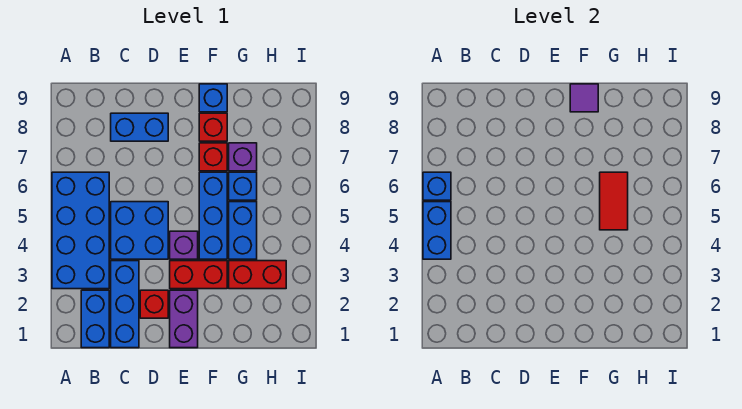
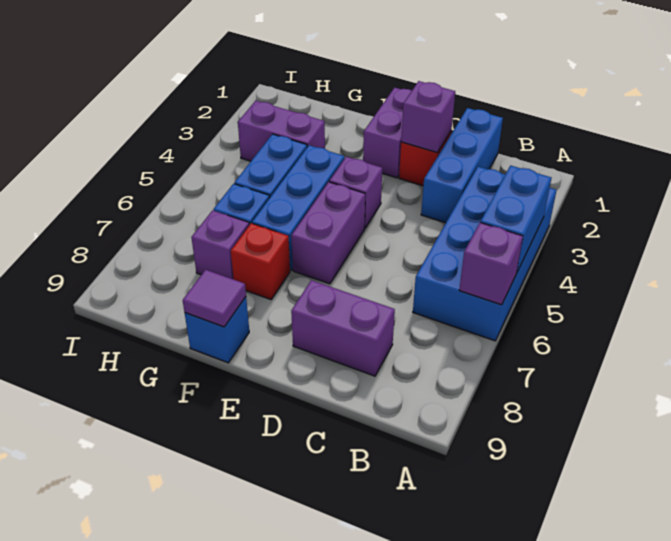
blue 1x1 brick [423,172,451,200] -> purple 1x1 brick [459,223,523,305]
blue 1x2 brick [81,290,109,348] -> none
blue 2x2 brick [111,202,168,259] -> none
blue 1x2 brick [111,113,168,141] -> purple 1x2 brick [291,280,395,376]
none -> purple 1x1 brick [401,81,455,153]
red 1x2 brick [170,261,227,289] -> none
none -> purple 1x2 brick [291,182,365,284]
red 1x1 brick [199,113,227,141] -> none
red 1x2 brick [229,261,286,289] -> purple 1x2 brick [238,101,325,161]
red 1x2 tile [600,172,628,230] -> none

